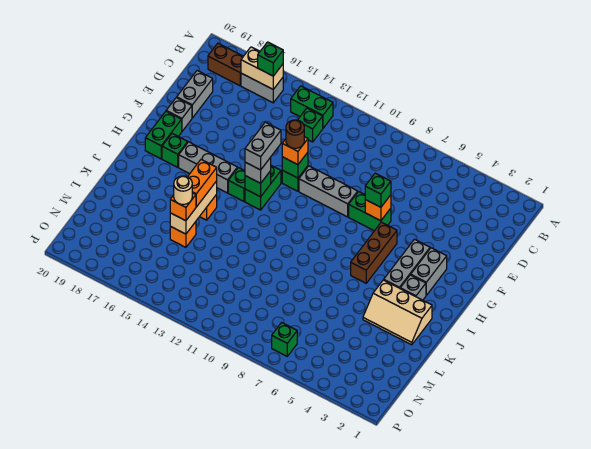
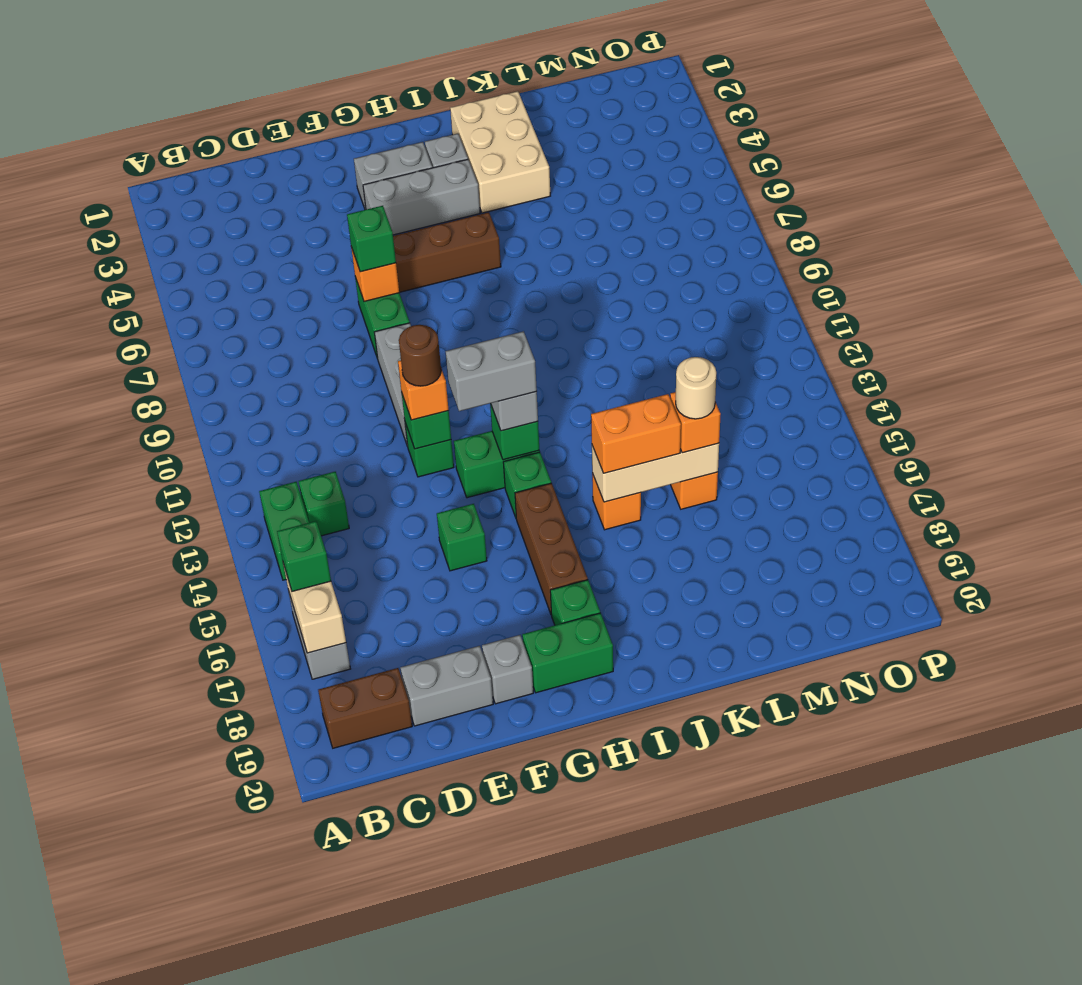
brown 1x2 brick [208,43,243,86] -> brown 1x2 brick turned to [318,668,412,748]
grey 1x3 brick [179,142,237,193] -> brown 1x3 brick [515,483,588,614]
tan 2x3 slope [363,280,432,345] -> tan 2x3 brick [450,91,550,213]
green 1x1 brick [272,323,297,356] -> green 1x1 brick moved to [437,504,487,571]

